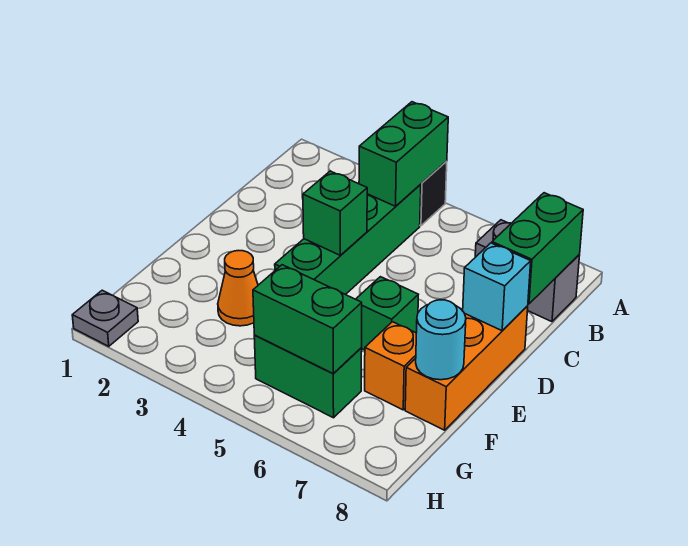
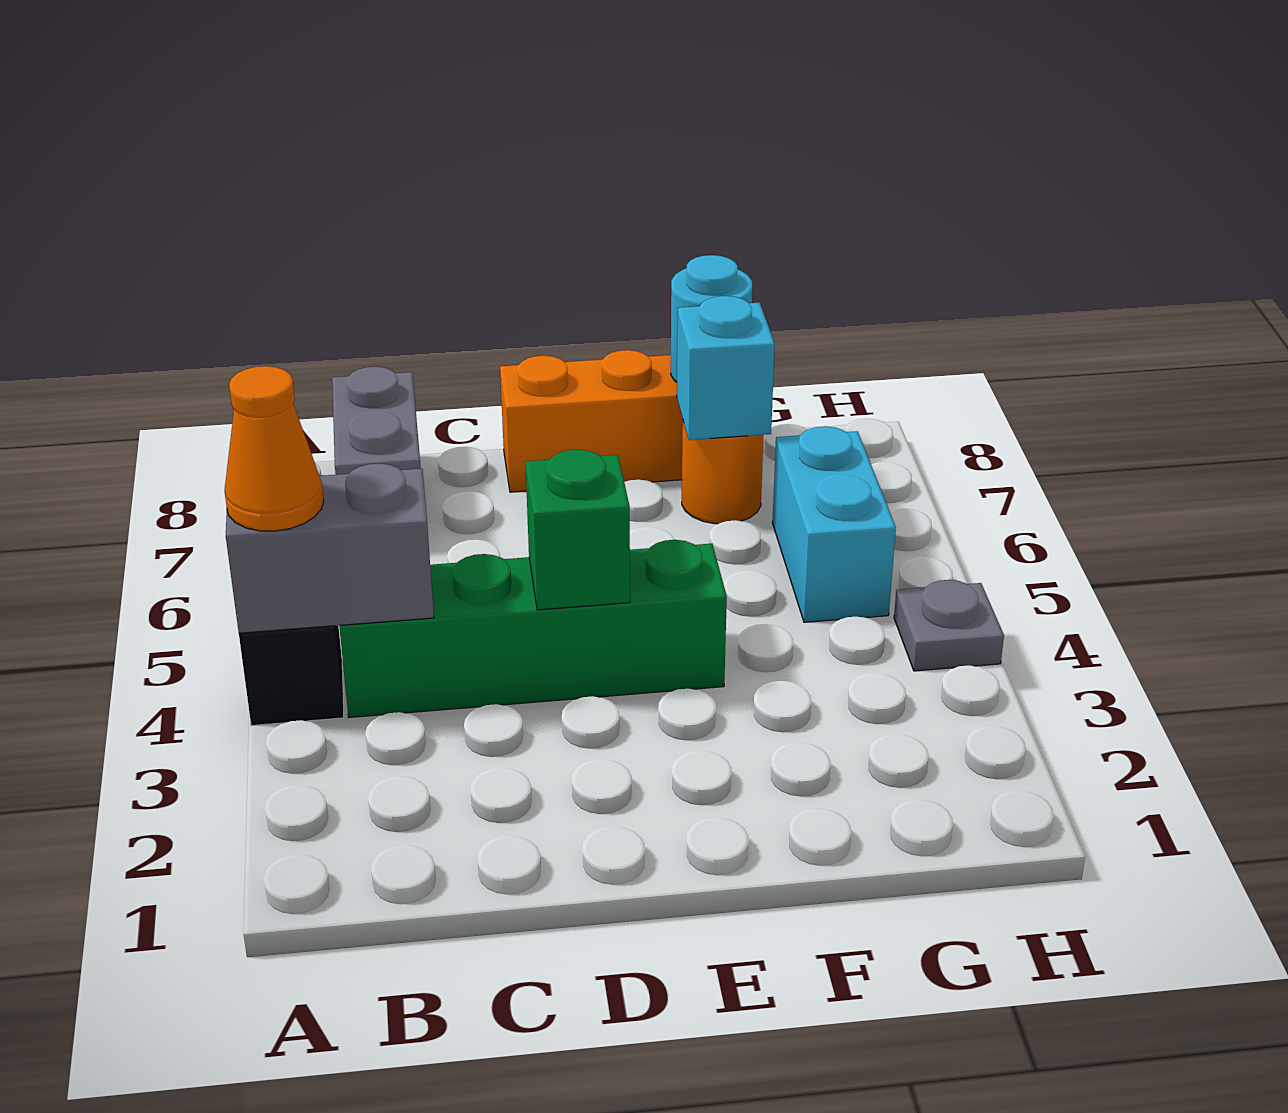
green 1x2 brick [359,102,448,206] -> grey 1x2 brick [226,464,434,633]
green 1x2 brick [492,193,583,304] -> none
cyan 1x1 brick [463,243,531,331] -> cyan 1x1 brick moved to [677,296,775,440]
green 1x1 brick [356,277,418,350] -> none
orange 1x1 cone [218,251,258,326] -> orange 1x1 cone moved to [224,366,324,531]
orange 1x1 brick [365,322,416,410] -> orange 1x1 round brick [682,421,763,524]
green 1x2 brick [254,335,362,418] -> cyan 1x2 brick [772,426,896,622]
green 1x2 brick [253,265,362,374] -> none
grey 1x1 plate [72,290,138,346] -> grey 1x1 plate moved to [894,580,1004,671]

